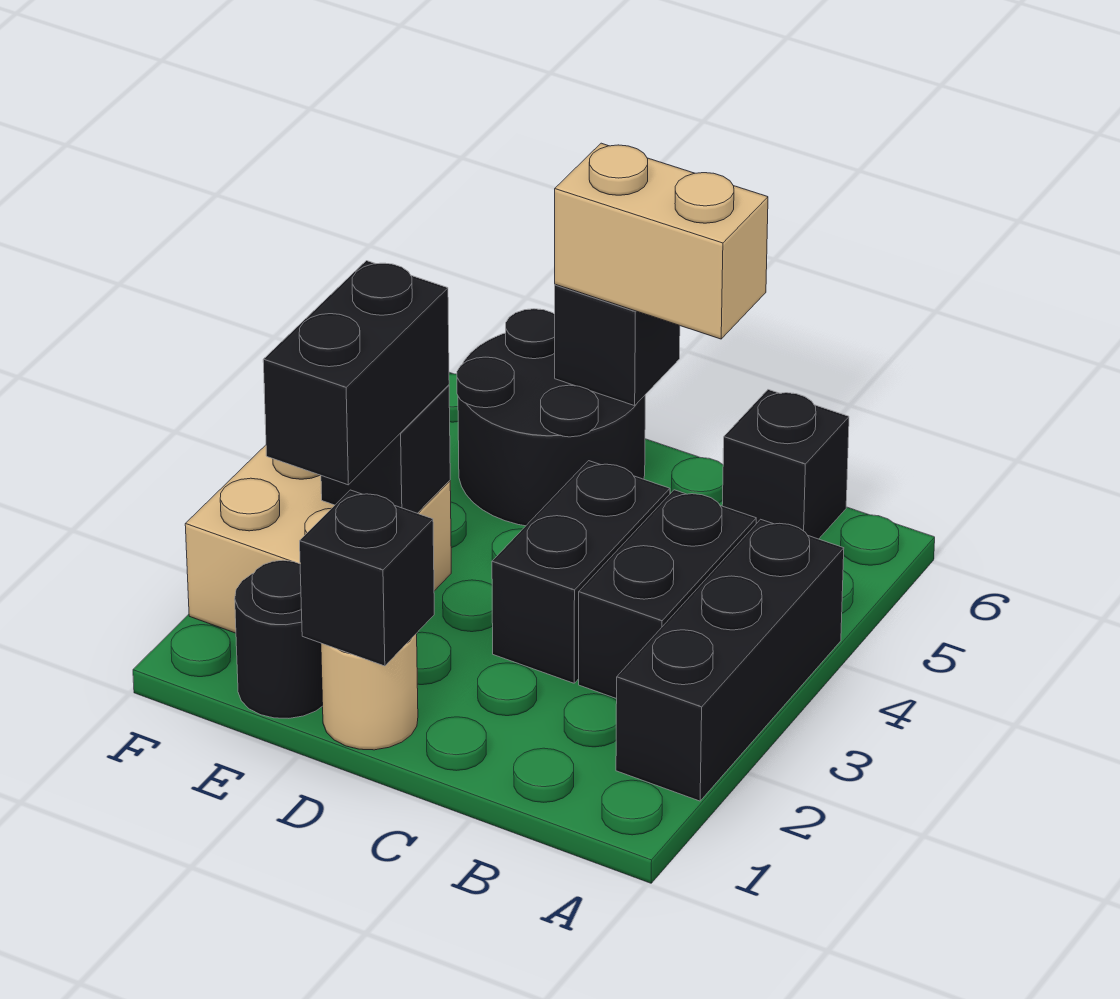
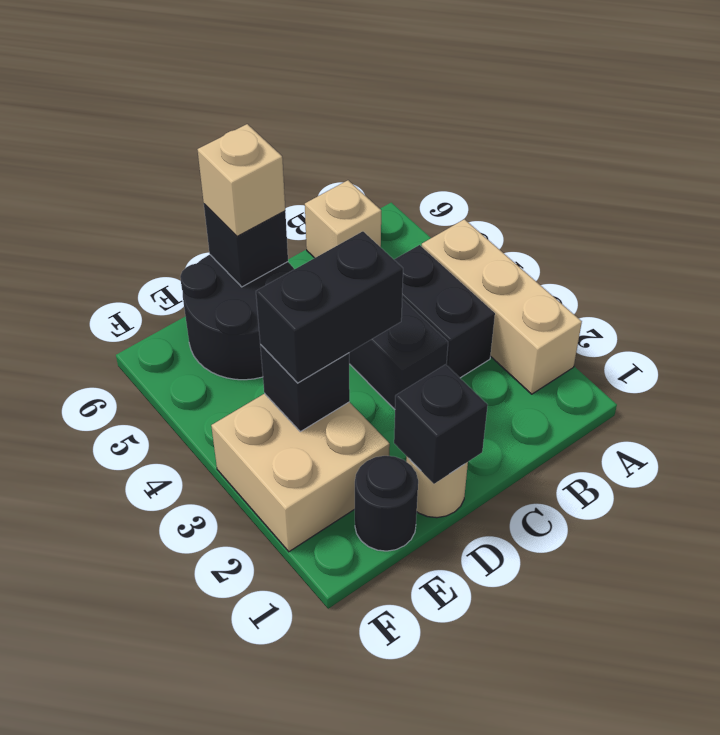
black 1x3 brick [616,519,844,801] -> tan 1x3 brick [422,219,582,394]
black 1x1 brick [722,390,849,539] -> tan 1x1 brick [305,180,381,258]
tan 1x2 brick [555,143,768,339] -> tan 1x1 brick [197,124,285,236]
black 1x2 brick [263,261,449,485] -> black 1x2 brick turned to [256,231,403,383]

